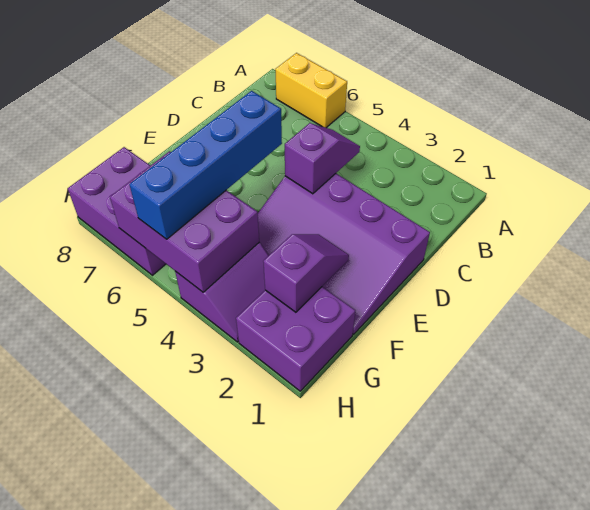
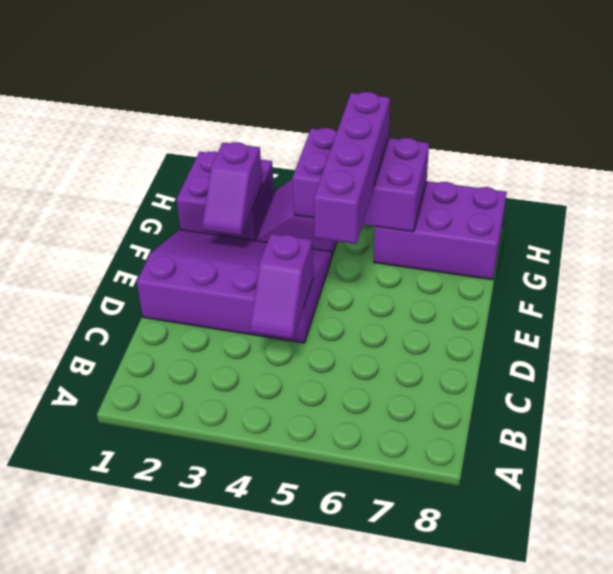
yellow 1x2 brick [275,53,347,128] -> none
blue 1x4 brick [129,91,282,239] -> purple 1x4 brick [314,92,390,244]

